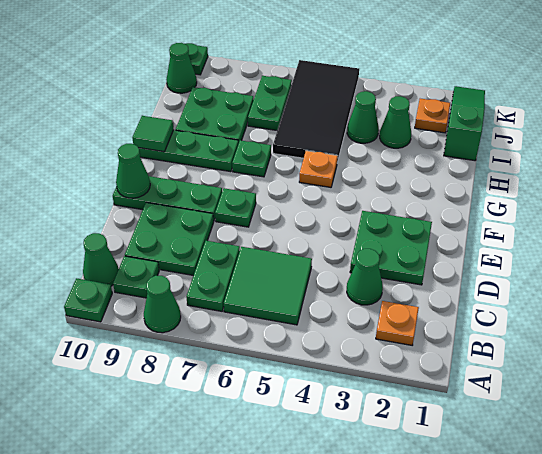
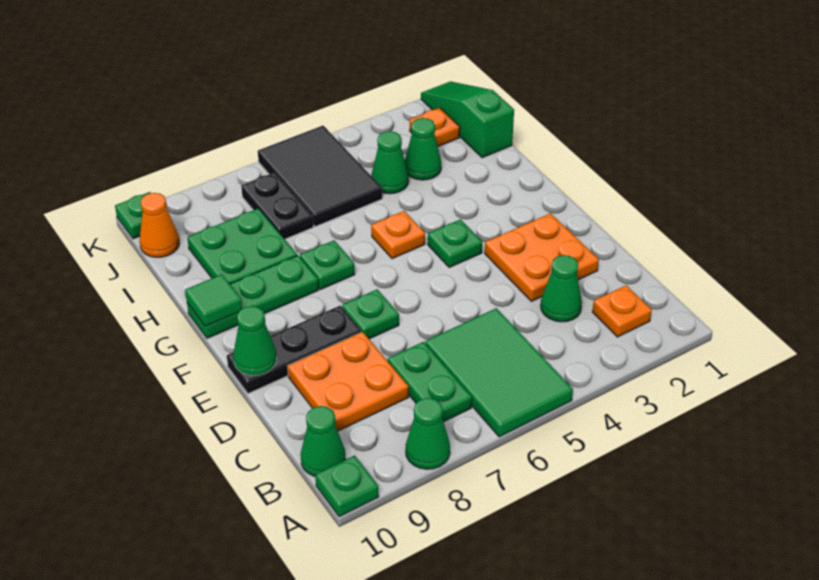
green 2x2 tile [224,247,312,325] -> green 2x3 tile [425,308,573,437]
green 1x1 plate [113,256,159,298] -> green 1x1 plate moved to [428,219,482,268]
green 2x2 plate [125,203,214,275] -> orange 2x2 plate [288,332,409,431]
green 2x2 plate [350,211,432,285] -> orange 2x2 plate [485,213,599,301]
green 1x3 plate [113,176,222,221] -> black 1x3 plate [227,306,362,394]
black 2x4 tile [273,60,359,162] -> black 2x3 tile [258,126,382,227]
green 1x2 plate [248,76,292,130] -> black 1x2 plate [241,173,313,239]
green 1x1 cone [166,43,197,93] -> orange 1x1 cone [140,193,179,257]

